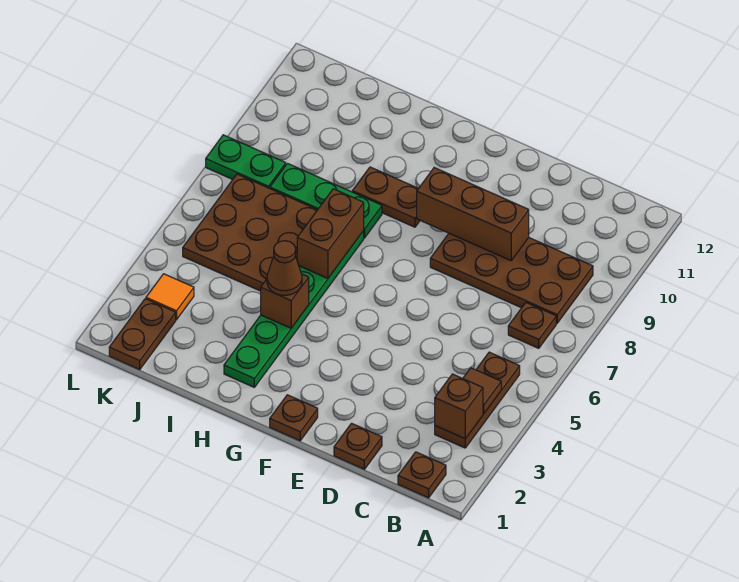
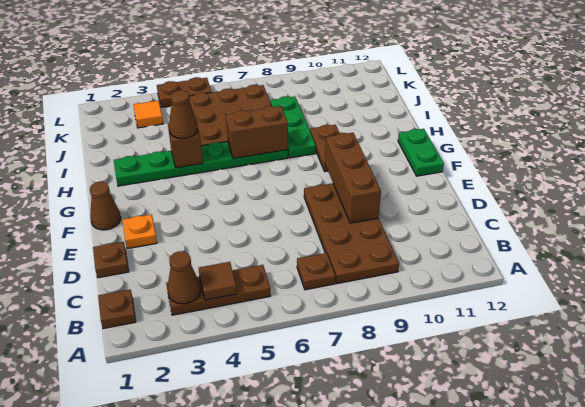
brown 1x1 brick [435,374,483,439] -> brown 1x1 cone [168,251,201,304]
none -> orange 1x1 plate [122,214,157,249]
brown 1x1 plate [270,395,318,441] -> brown 1x1 cone [90,182,121,230]
brown 1x2 plate [109,299,176,370] -> brown 1x2 plate moved to [157,77,212,108]
green 1x2 plate [206,135,286,188] -> green 1x2 plate moved to [398,129,444,176]

